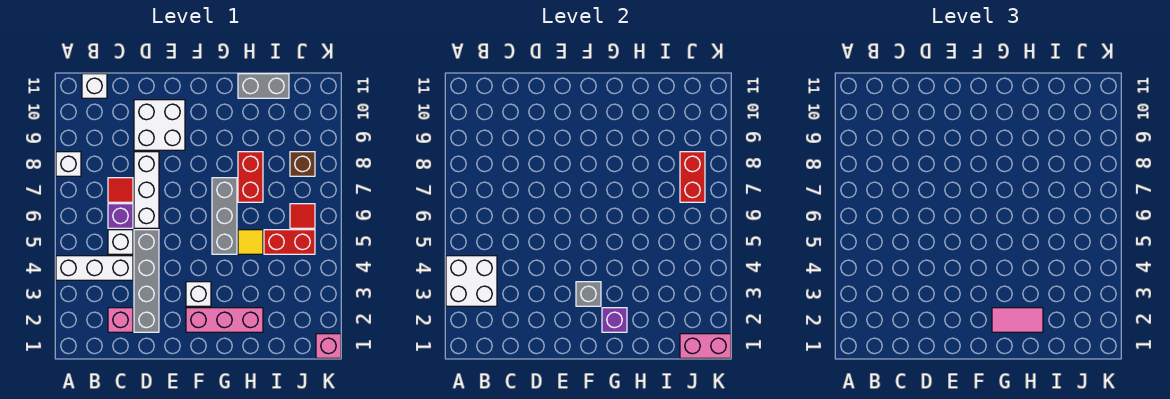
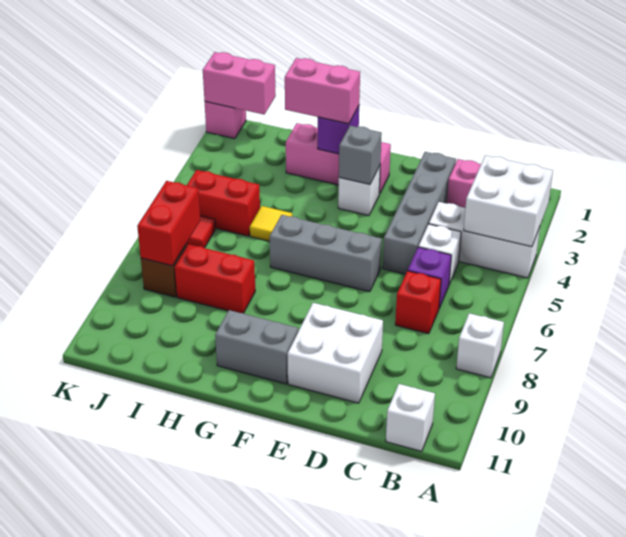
red 1x1 tile [108,178,133,202] -> red 1x1 brick [395,271,441,334]
white 1x3 brick [134,152,159,228] -> none
pink 1x2 tile [992,308,1043,332] -> pink 1x2 brick [285,58,360,124]
grey 1x3 brick [212,178,237,254] -> grey 1x3 brick turned to [270,215,382,292]
red 1x2 brick [238,152,263,202] -> red 1x2 brick turned to [175,244,255,313]
grey 1x2 brick [238,74,289,98] -> grey 1x2 brick moved to [215,310,298,384]

